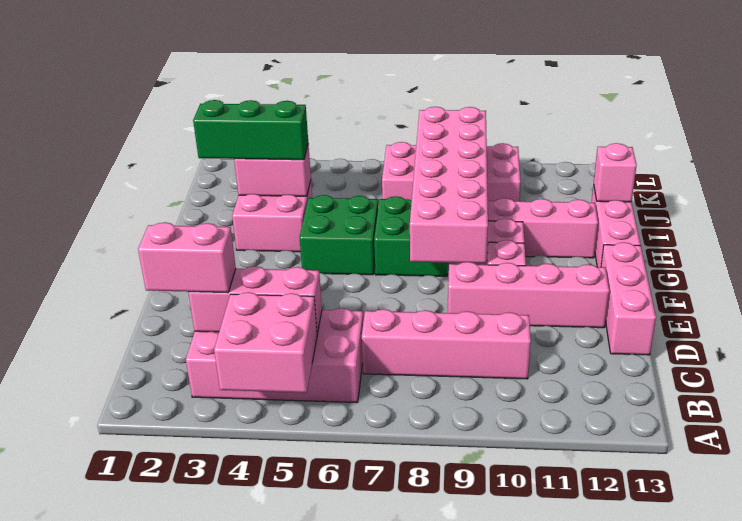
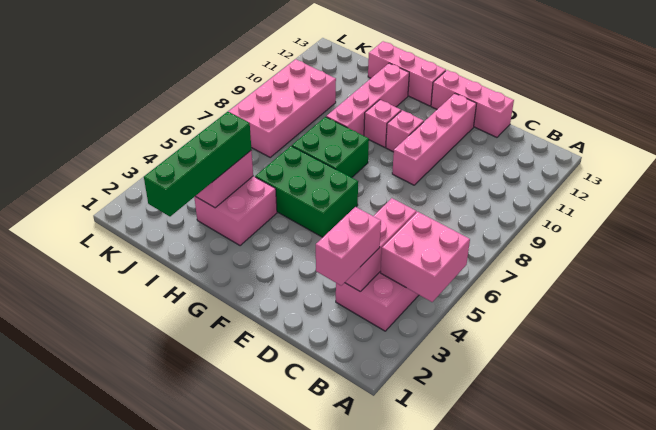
pink 1x4 brick [362,309,531,379] -> none
pink 2x6 brick [410,107,488,263] -> none
green 2x2 brick [300,195,378,275] -> green 2x3 brick [255,146,358,237]
green 1x3 brick [193,100,308,160] -> green 1x4 brick [144,112,251,216]
pink 1x1 brick [594,143,637,202] -> none

